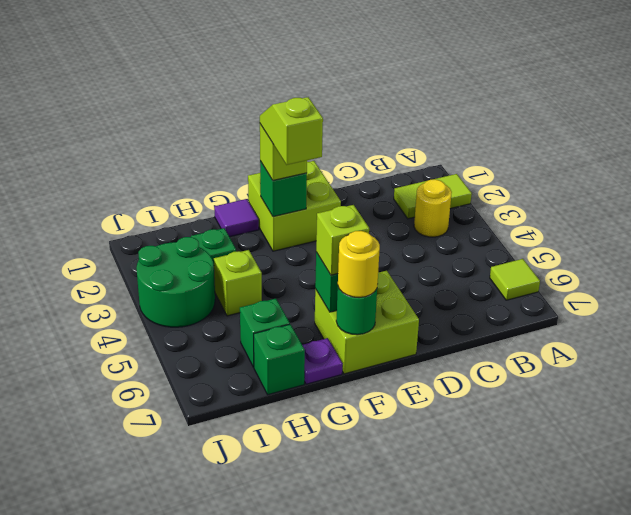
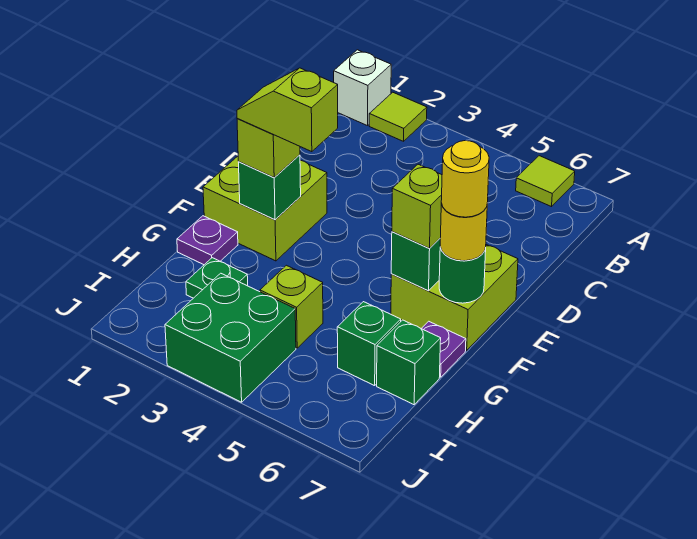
none -> white 1x1 brick [334,50,391,126]
lime 1x2 tile [394,174,472,219] -> lime 1x1 tile [369,92,427,141]
yellow 1x1 round brick [414,179,452,237] -> yellow 1x1 round brick moved to [441,141,489,217]
purple 1x1 tile [214,199,259,237] -> purple 1x1 plate [177,216,238,265]
green 2x2 round brick [136,237,215,327] -> green 2x2 brick [165,273,296,402]

